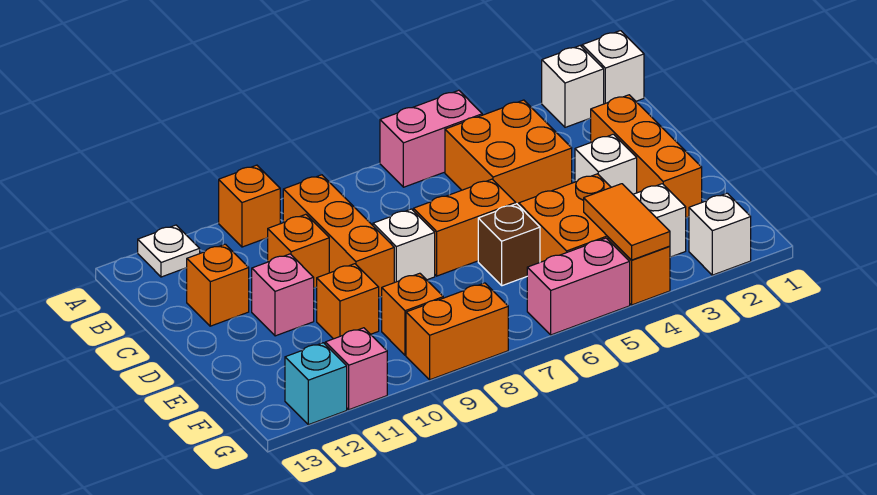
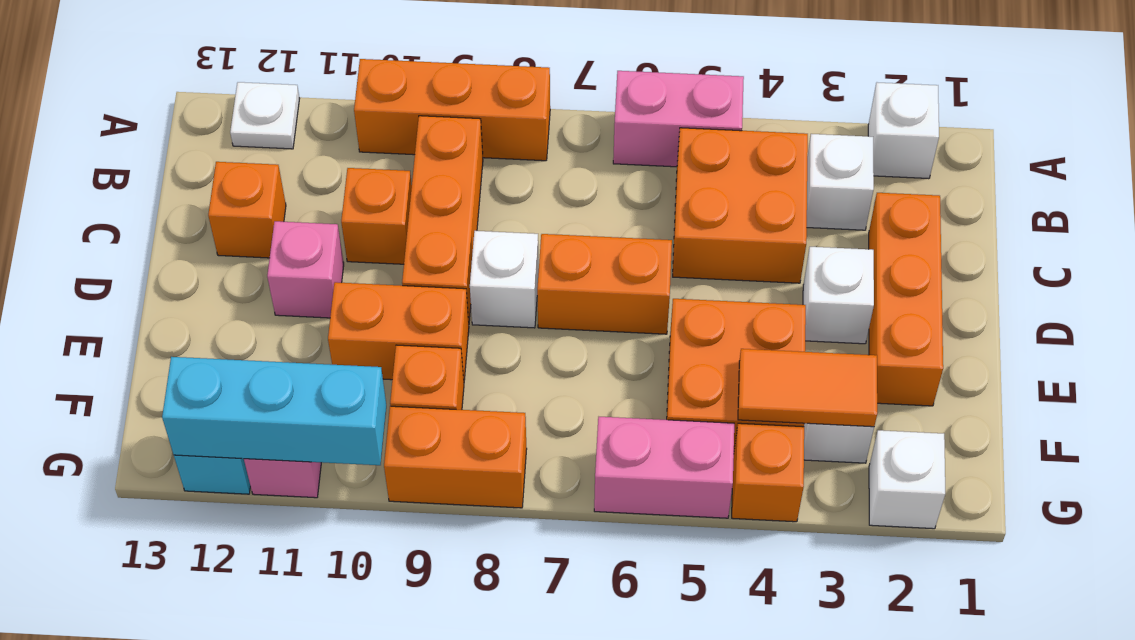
white 1x1 brick [582,31,644,104] -> white 1x1 brick moved to [807,134,874,230]
orange 1x1 brick [219,165,280,247] -> orange 1x3 brick [354,59,550,161]
brown 1x1 brick [478,204,540,286] -> none
orange 1x1 brick [317,264,379,339] -> orange 1x2 brick [328,282,469,380]
orange 1x2 tile [584,184,670,260] -> orange 1x2 tile turned to [738,349,877,427]
none -> cyan 1x3 brick [162,357,386,465]

